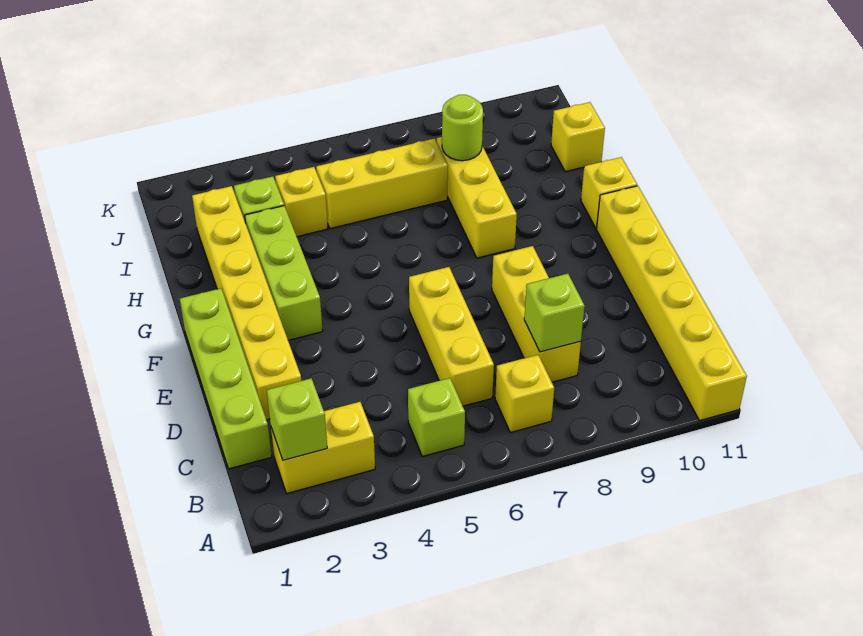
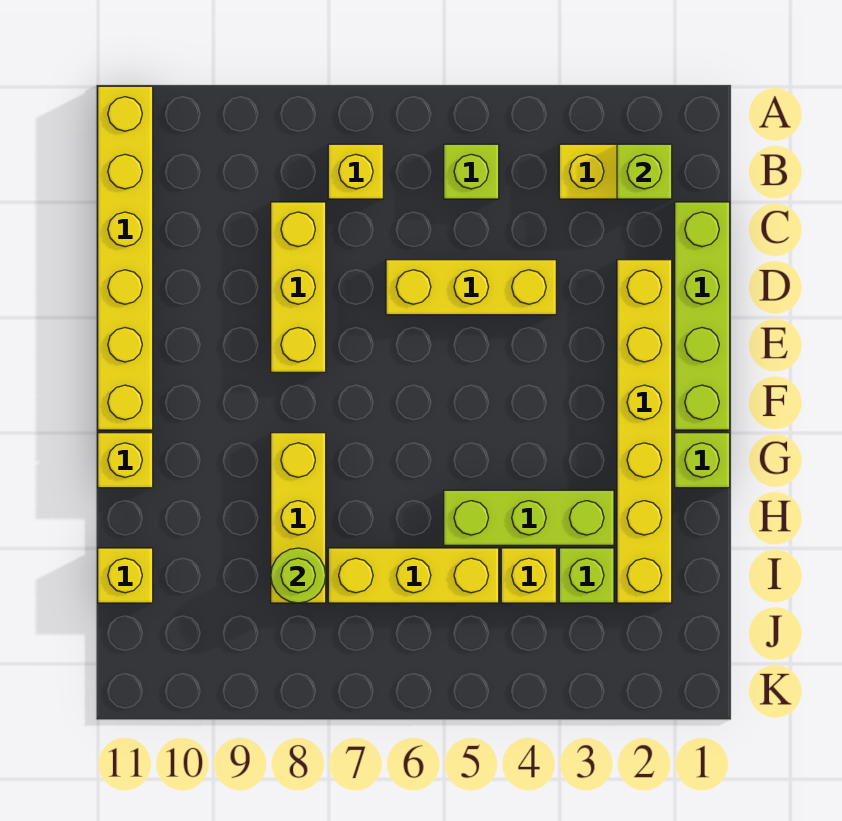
yellow 1x3 brick [409,267,494,406] -> yellow 1x3 brick turned to [386,260,556,315]
lime 1x1 brick [524,274,585,352] -> lime 1x1 brick moved to [675,433,730,488]
lime 1x3 brick [245,206,323,340] -> lime 1x3 brick turned to [444,490,614,545]

